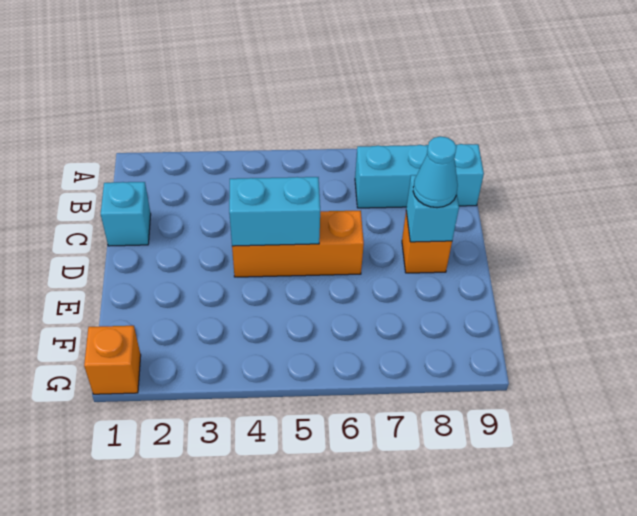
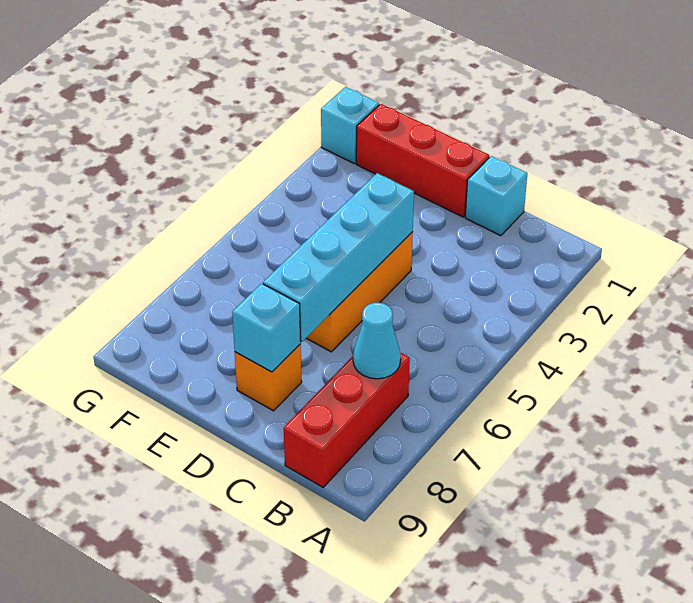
cyan 1x3 brick [355,144,484,208] -> red 1x3 brick [284,353,410,487]
none -> red 1x3 brick [356,104,489,217]
cyan 1x2 brick [229,177,320,246] -> cyan 1x4 brick [263,173,414,342]
cyan 1x1 cone [413,136,458,208] -> cyan 1x1 cone moved to [353,303,401,379]
orange 1x1 brick [84,326,141,394] -> cyan 1x1 brick [321,87,379,164]

